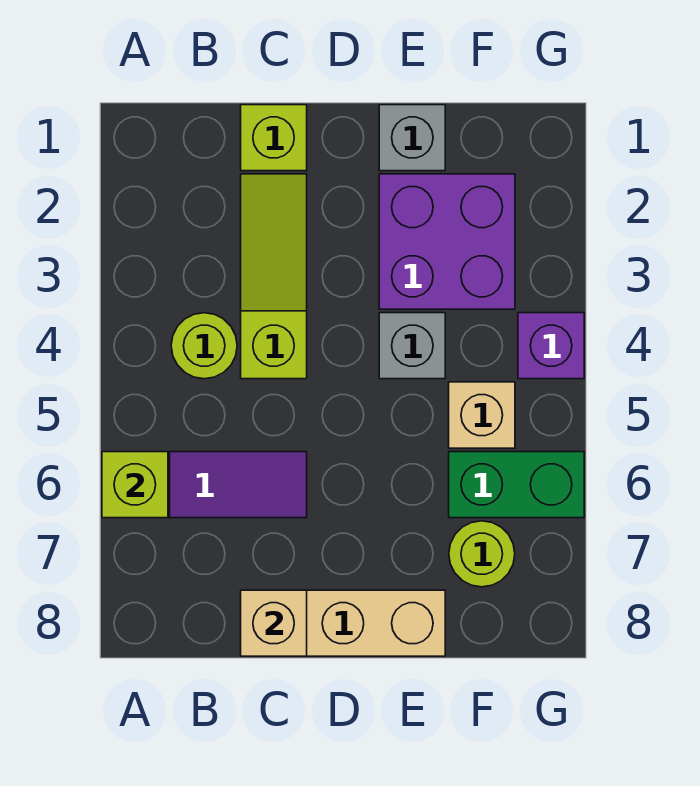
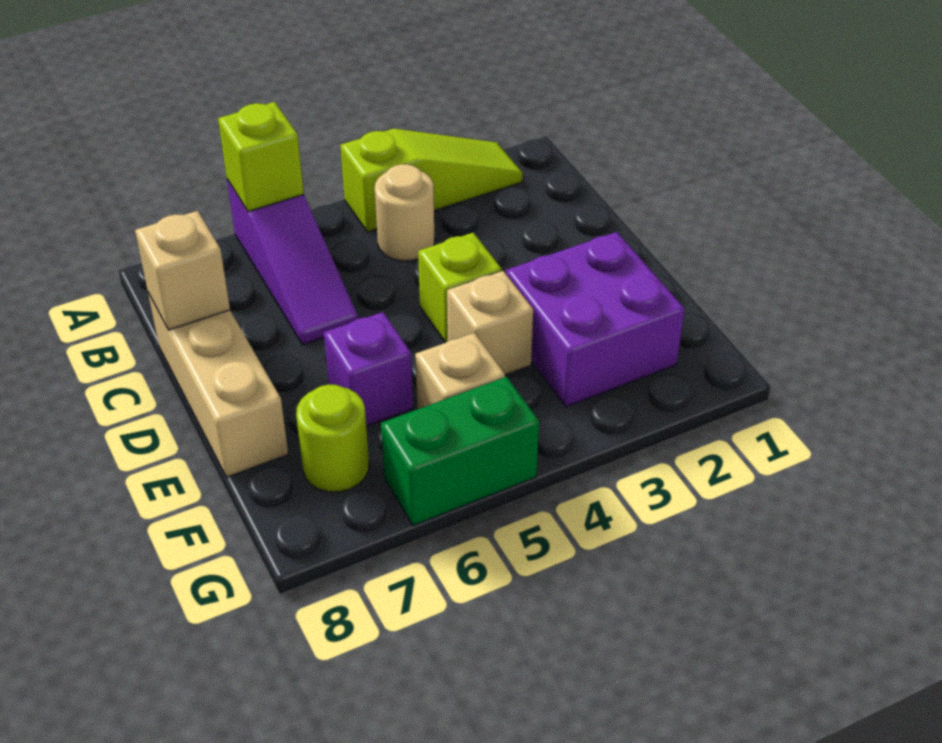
lime 1x1 round brick [171,313,237,379] -> tan 1x1 round brick [375,164,435,261]
lime 1x1 brick [241,105,307,171] -> lime 1x1 brick moved to [418,233,502,343]
lime 1x3 slope [241,174,307,379] -> lime 1x3 slope moved to [340,129,522,232]
grey 1x1 brick [379,105,445,171] -> none
grey 1x1 brick [379,313,445,379] -> tan 1x1 brick [447,271,533,375]
green 1x2 brick [449,452,584,518] -> green 1x2 brick turned to [381,377,539,526]
purple 1x1 brick [518,313,584,379] -> purple 1x1 brick moved to [324,312,413,426]

